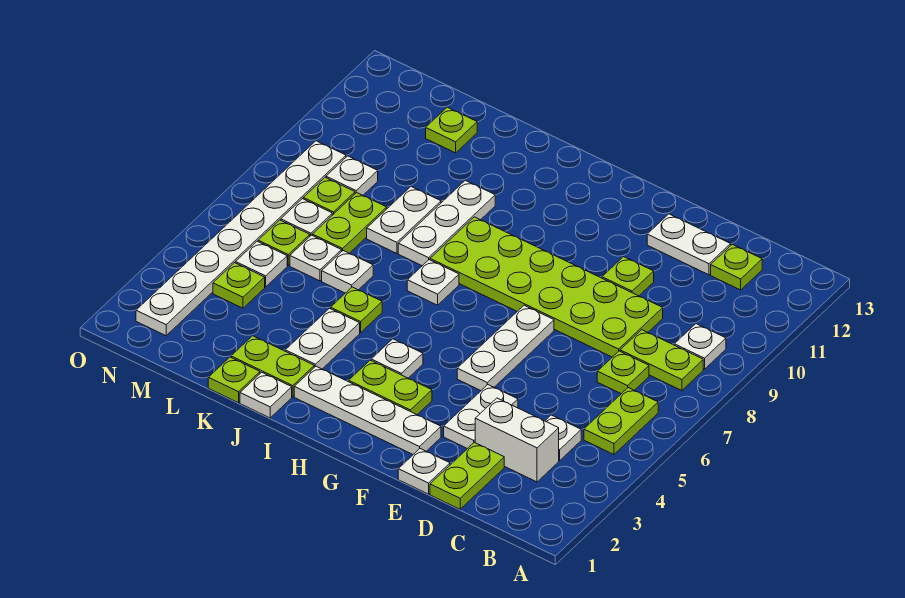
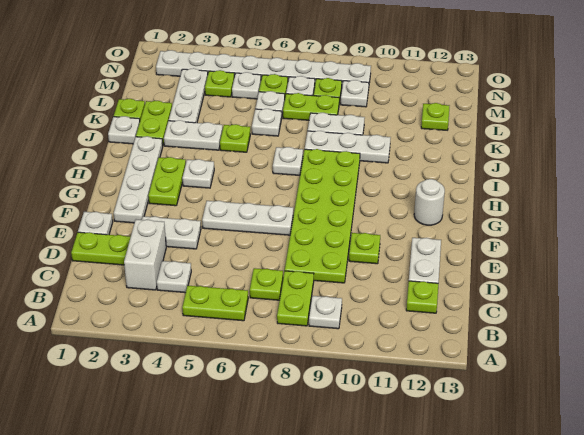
none -> white 1x1 round brick [414,179,445,225]
none -> white 1x3 plate [169,68,208,123]

